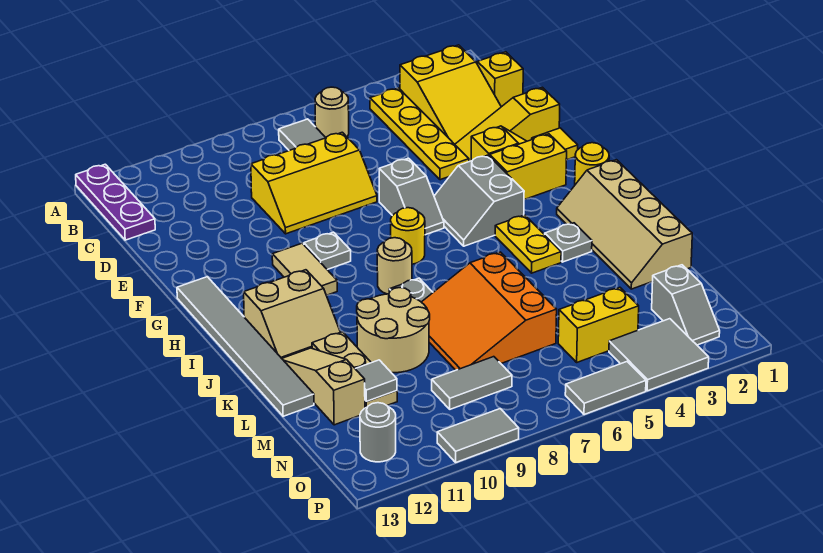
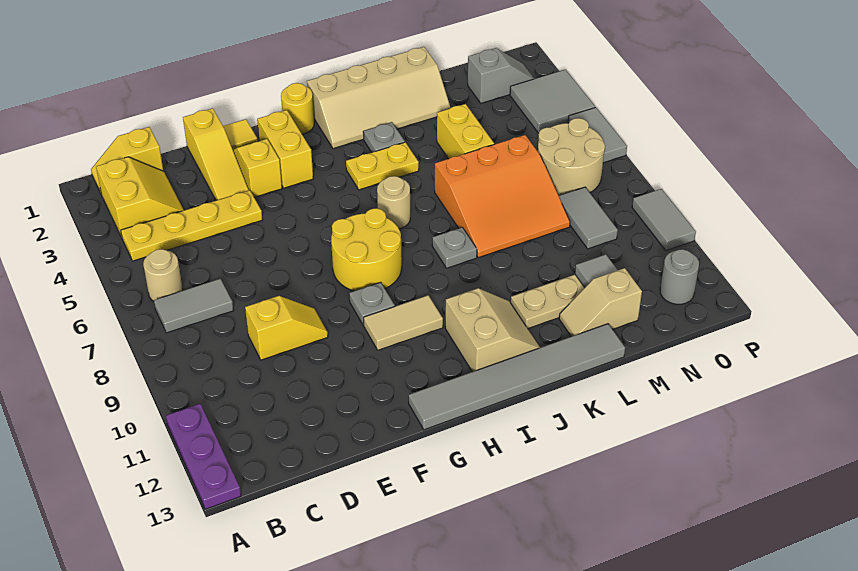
purple 1x3 plate [76,164,155,240] -> purple 1x3 plate turned to [166,404,241,509]
yellow 2x3 slope [400,45,501,144] -> yellow 2x2 slope [96,157,184,237]
yellow 2x3 slope [251,132,377,234] -> yellow 1x2 slope [245,296,328,360]
grey 1x2 slope [379,158,444,235] -> none
grey 2x2 slope [434,155,524,246] -> none
yellow 1x1 round brick [391,208,425,264] -> yellow 2x2 round brick [331,208,402,291]
tan 1x1 round brick [377,238,412,294] -> tan 1x1 round brick moved to [377,176,410,229]
tan 2x2 round brick [357,288,430,373] -> tan 2x2 round brick moved to [538,118,605,196]
tan 1x3 slope [282,348,365,425] -> tan 1x2 slope [559,268,642,337]
yellow 1x2 brick [558,287,639,362] -> yellow 1x2 brick moved to [437,104,494,159]

